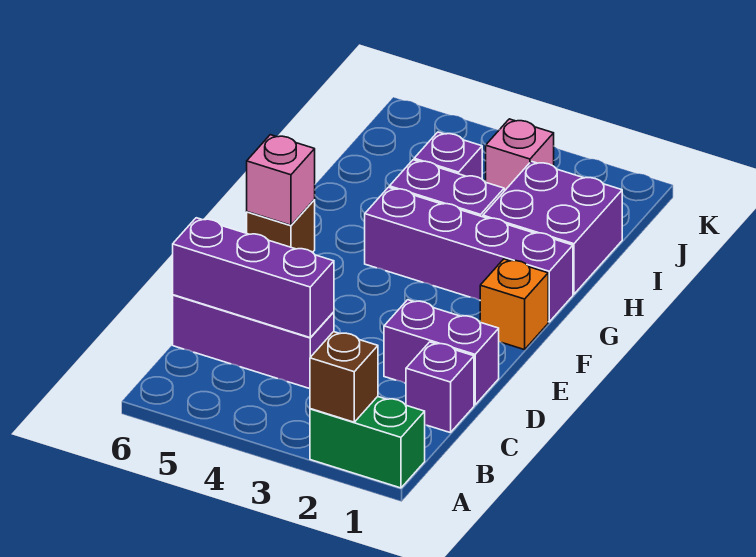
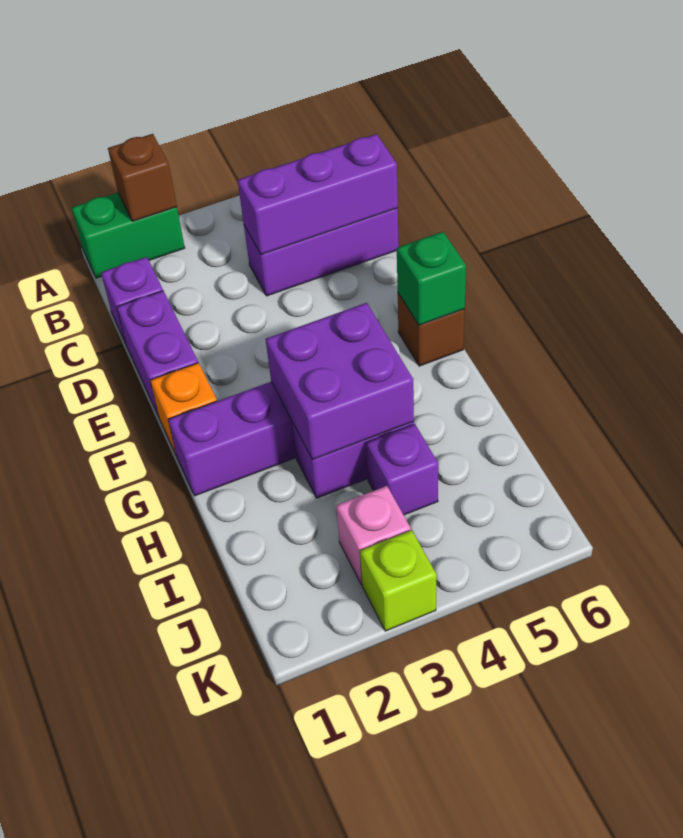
purple 1x2 brick [384,300,499,405] -> purple 1x2 brick turned to [117,291,198,416]
pink 1x1 brick [247,135,315,225] -> green 1x1 brick [397,232,466,325]
purple 2x2 brick [483,161,622,294] -> purple 2x2 brick moved to [266,303,414,460]
none -> lime 1x1 brick [360,530,437,631]

